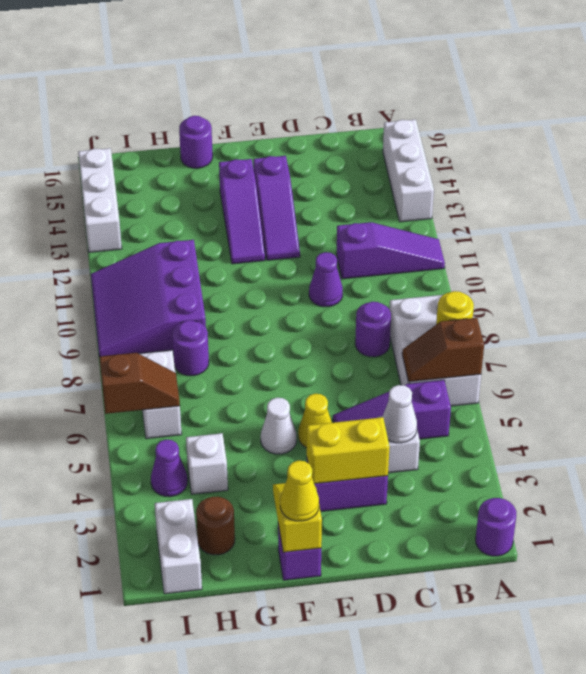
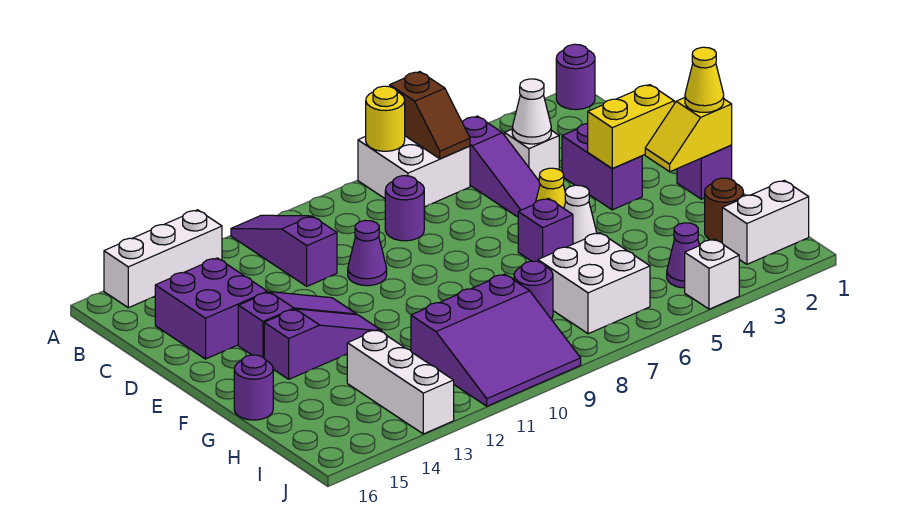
white 2x3 brick [389,295,481,406] -> white 2x2 brick [358,136,470,207]
none -> purple 2x2 brick [155,258,267,359]
yellow 1x2 brick [307,417,389,484] -> yellow 1x2 brick turned to [588,85,674,168]
none -> purple 1x1 brick [518,198,573,262]
white 1x1 brick [186,433,228,494] -> white 1x1 brick moved to [685,239,739,309]
white 1x2 brick [140,350,182,439] -> white 2x2 brick [538,233,650,334]
brown 1x2 slope [99,353,180,414] -> none
white 1x3 brick [78,148,122,252] -> white 1x3 brick turned to [347,330,454,434]

